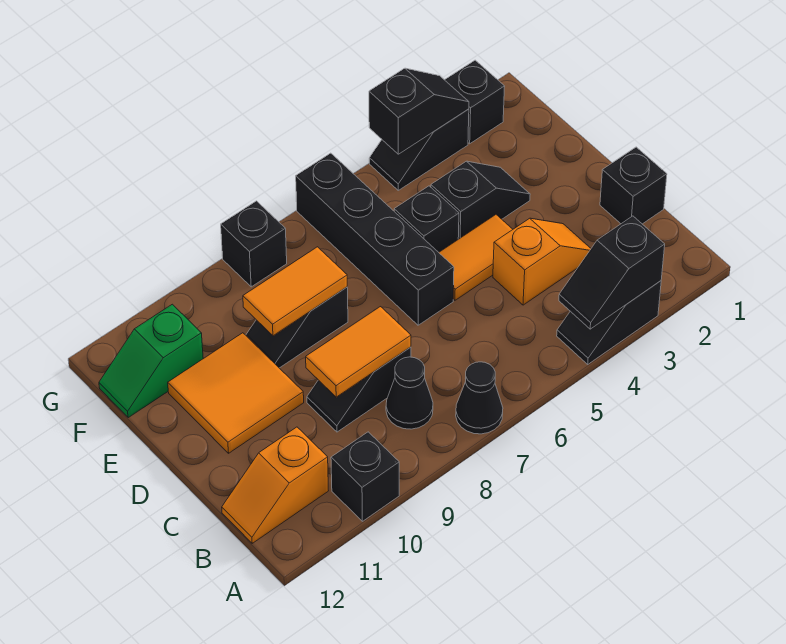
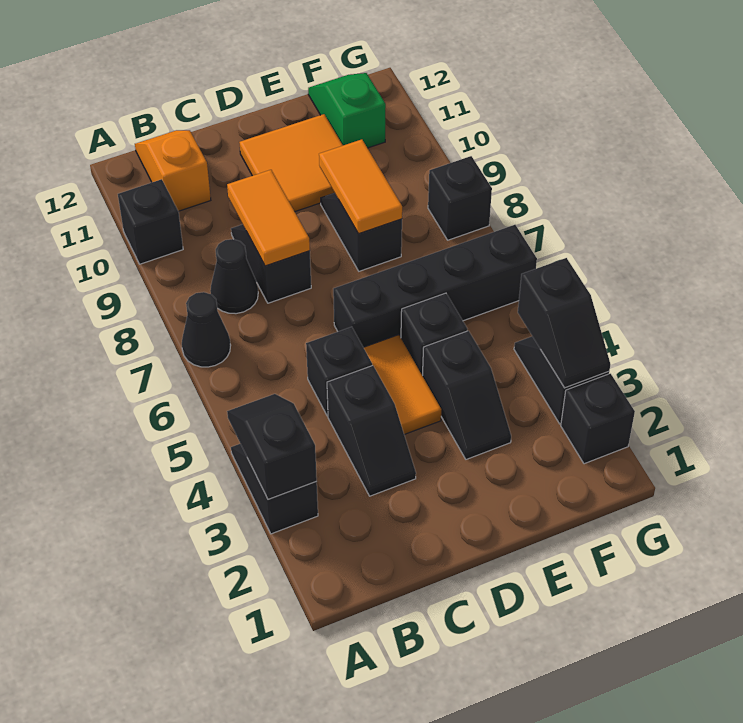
black 1x1 brick [600,147,667,224] -> black 1x1 brick moved to [306,327,372,416]
orange 1x2 slope [493,218,591,305] -> black 1x2 slope [327,365,416,496]

